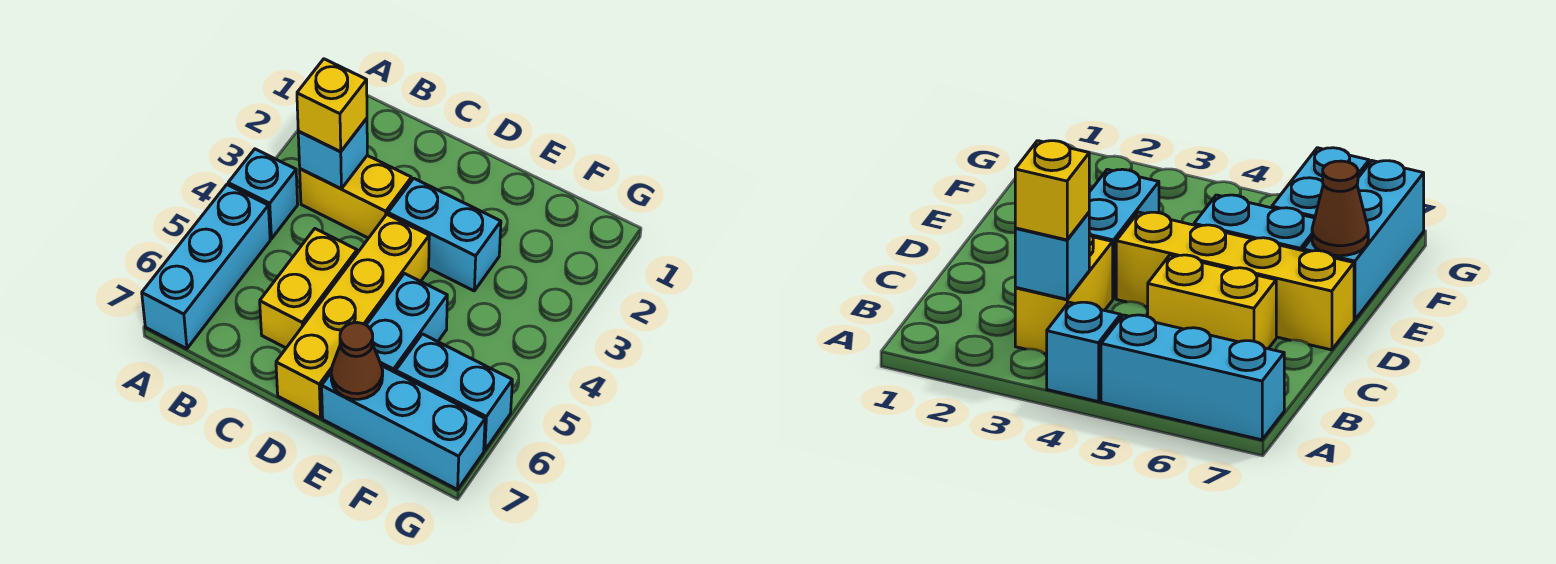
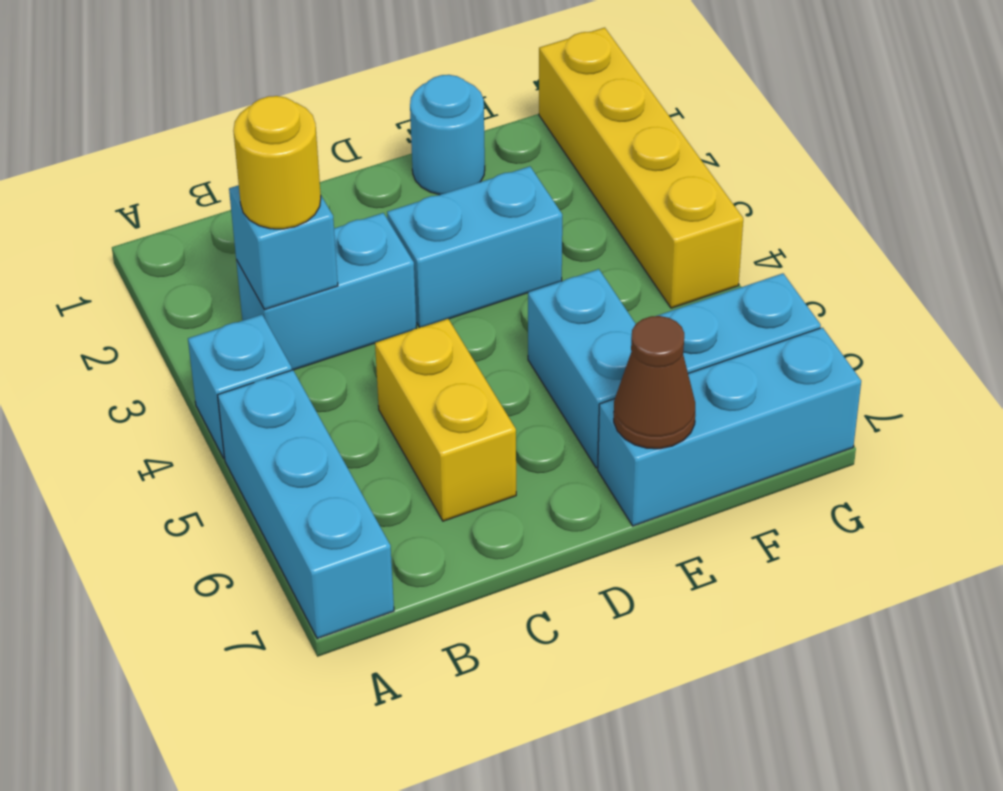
yellow 1x2 brick [300,156,411,238] -> cyan 1x2 brick [236,213,416,370]
yellow 1x1 brick [297,59,367,152] -> yellow 1x1 round brick [233,96,321,229]
yellow 1x4 brick [276,214,429,418] -> yellow 1x4 brick moved to [539,28,743,308]
none -> cyan 1x1 round brick [410,75,485,195]

